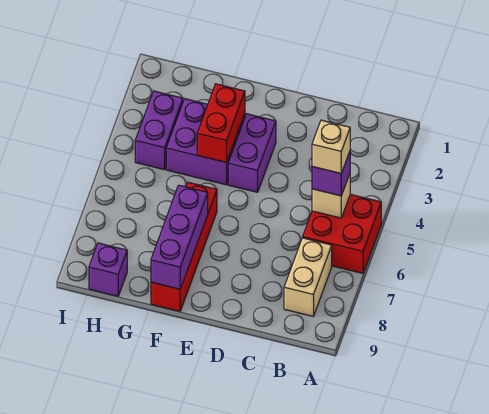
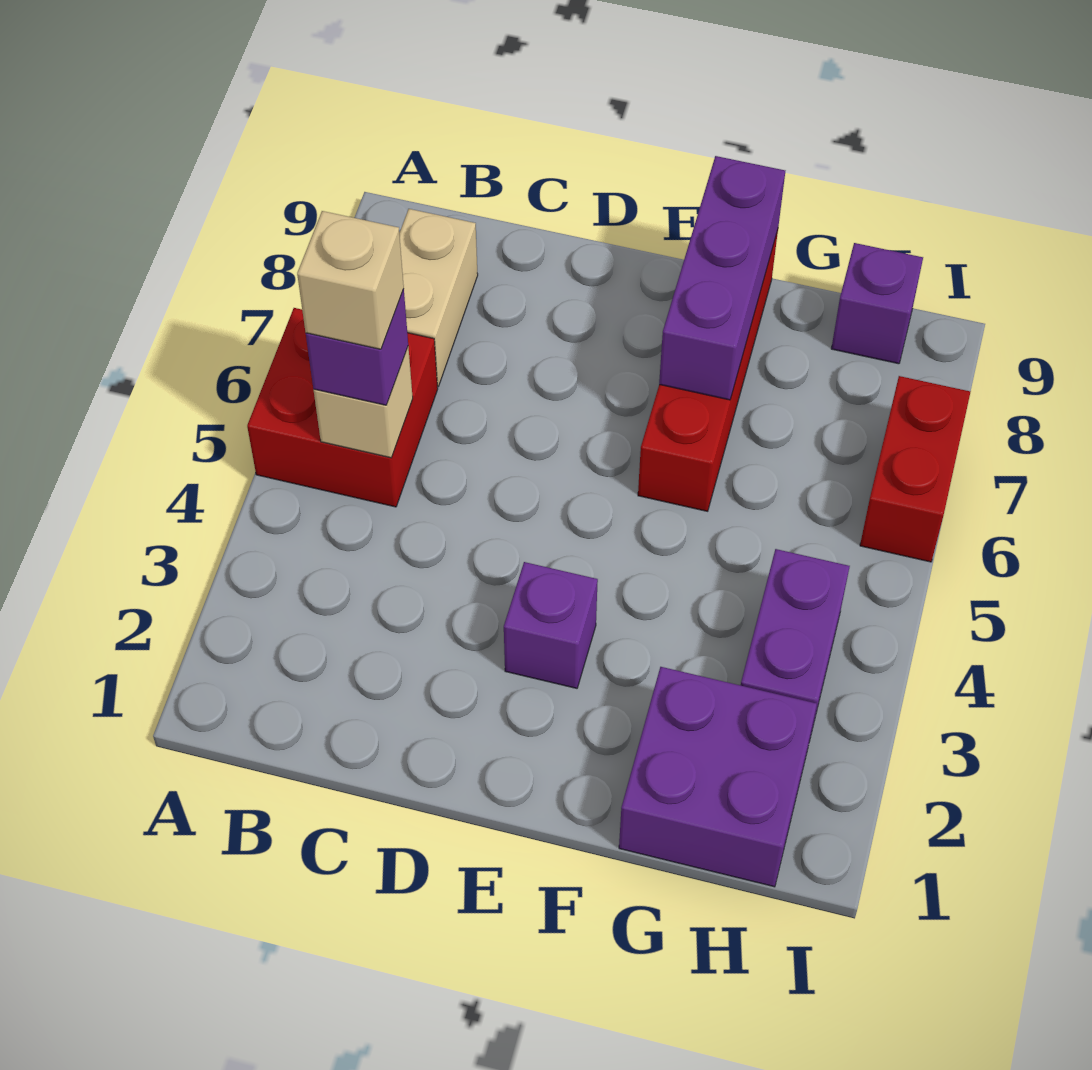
purple 1x2 brick [228,114,276,192] -> purple 1x1 brick [504,562,598,688]
purple 2x2 brick [166,99,245,185] -> purple 2x2 brick moved to [619,667,817,887]
red 1x2 brick [197,84,245,163] -> red 1x2 brick moved to [860,376,971,562]

